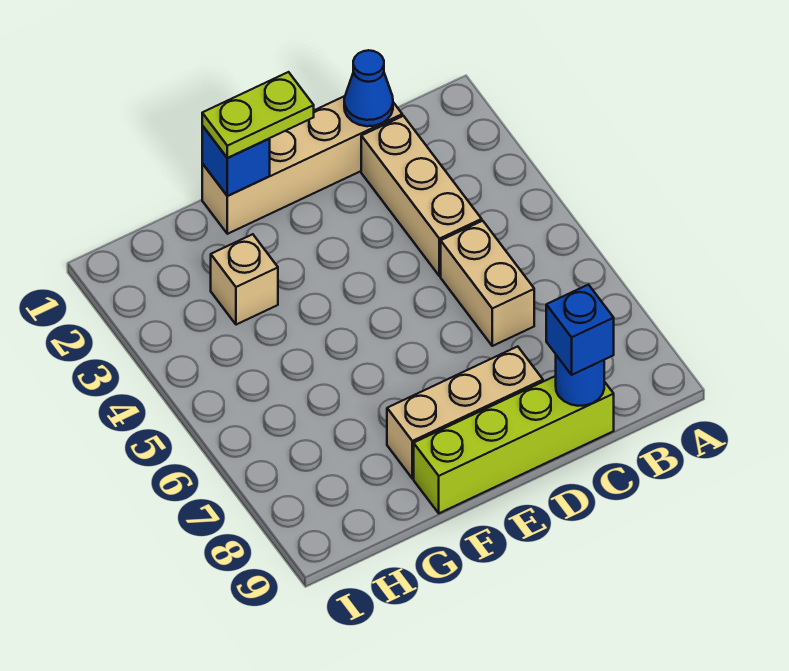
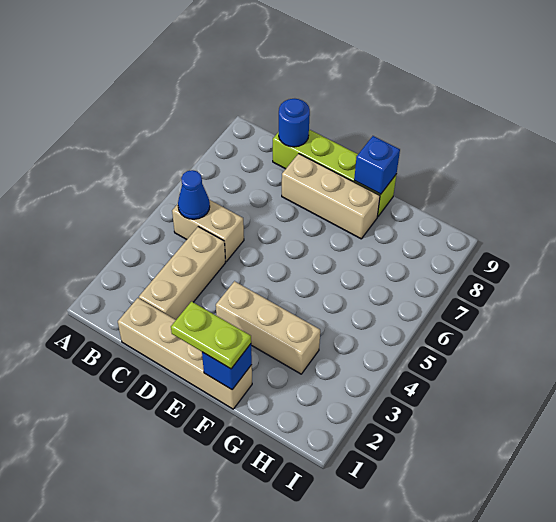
blue 1x1 cone [344,50,393,126] -> blue 1x1 cone moved to [178,170,210,219]
tan 1x2 brick [441,221,534,346] -> tan 1x2 brick turned to [172,200,244,261]
blue 1x1 brick [546,285,614,375] -> blue 1x1 brick moved to [354,136,400,194]
tan 1x1 brick [211,234,278,325] -> tan 1x3 brick [216,281,320,374]

